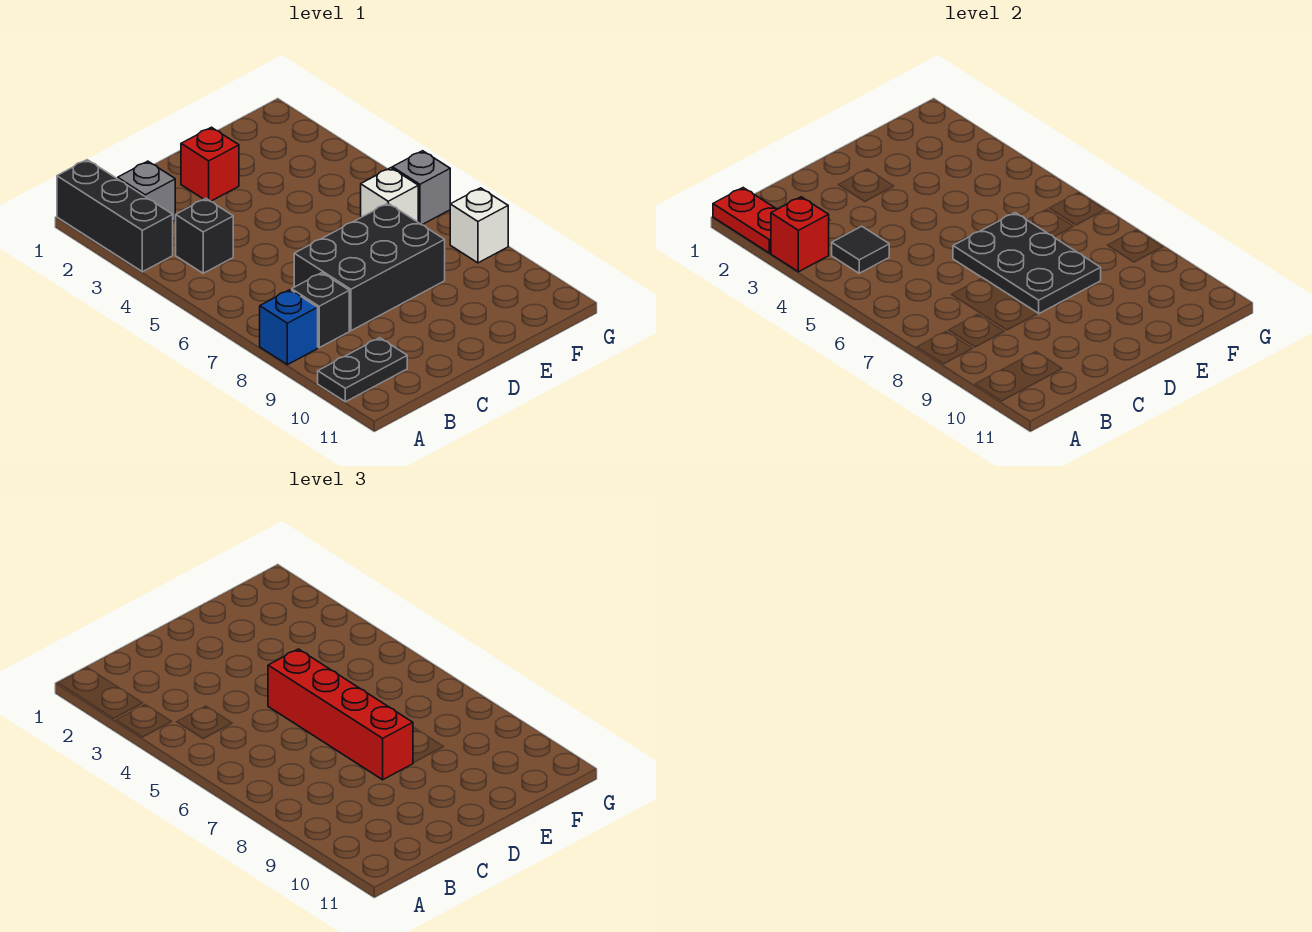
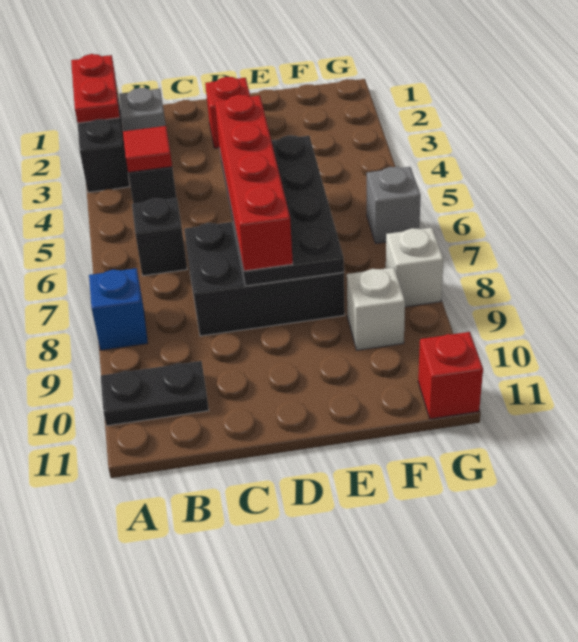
red 1x1 brick [771,197,829,272] -> red 1x1 brick moved to [418,332,483,419]
black 1x1 tile [832,226,889,273] -> red 1x1 tile [123,126,172,172]
black 1x1 brick [292,273,349,348] -> black 1x1 brick moved to [132,198,187,276]
black 2x3 plate [953,213,1101,314] -> black 2x4 plate [220,135,344,286]
white 1x1 brick [361,168,418,222] -> white 1x1 brick moved to [347,267,405,350]

